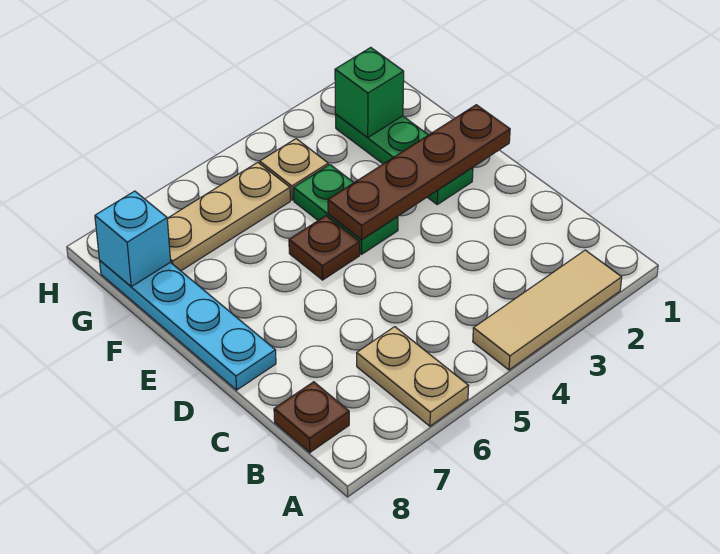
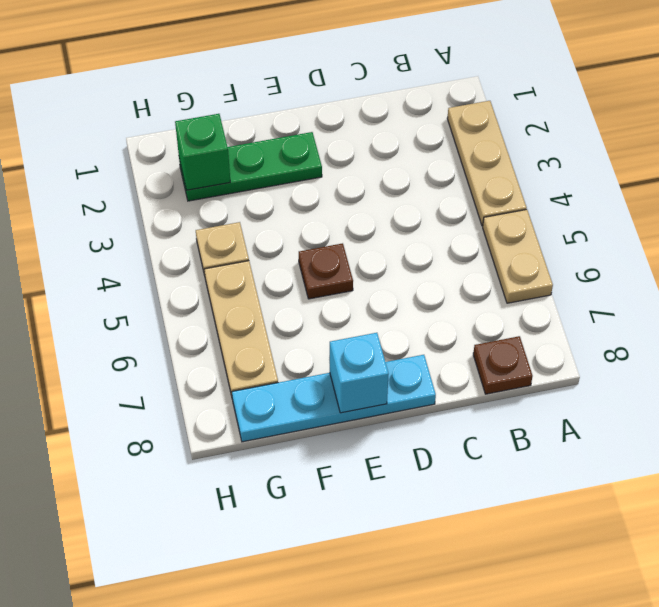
tan 1x3 tile [473,250,622,370] -> tan 1x3 plate [447,101,527,226]
tan 1x2 plate [357,327,469,426] -> tan 1x2 plate turned to [483,209,553,303]
brown 1x4 plate [328,105,510,240] -> none
green 1x2 plate [294,165,398,254] -> none
cyan 1x1 brick [95,191,171,287] -> cyan 1x1 brick moved to [330,333,389,413]

